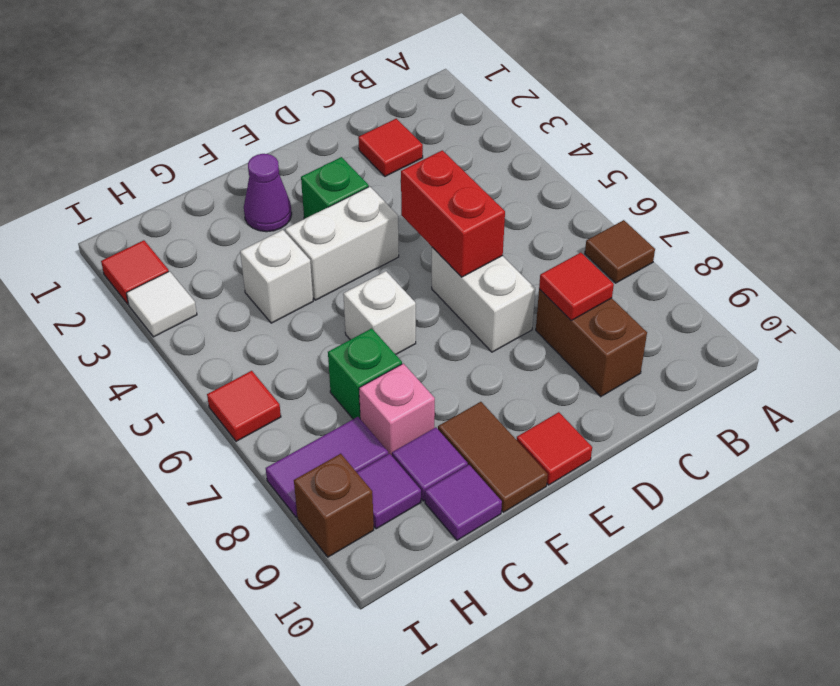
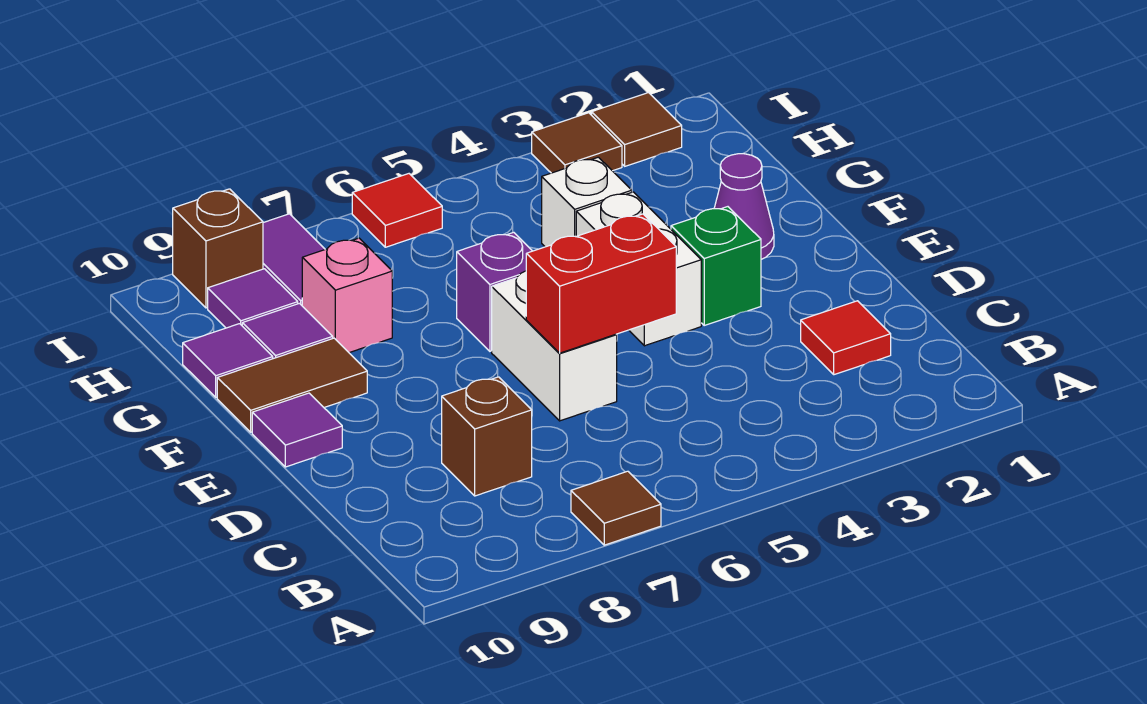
brown 1x2 brick [536,289,647,397] -> brown 1x1 brick [442,377,532,496]
red 1x1 tile [539,253,614,320] -> none
white 1x2 brick [432,247,535,352] -> white 1x2 brick turned to [492,271,617,421]
red 1x1 tile [517,412,592,485] -> purple 1x1 tile [252,393,342,467]
white 1x1 brick [343,271,416,354] -> purple 1x1 brick [457,232,532,351]
green 1x1 brick [328,328,402,419] -> none
red 1x1 tile [101,240,169,304] -> brown 1x1 tile [592,93,682,166]
white 1x1 tile [126,271,197,337] -> brown 1x1 tile [532,113,622,173]

